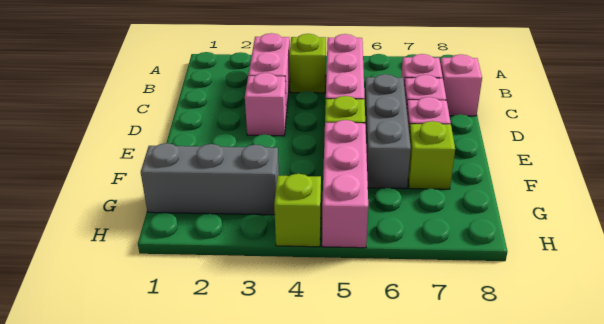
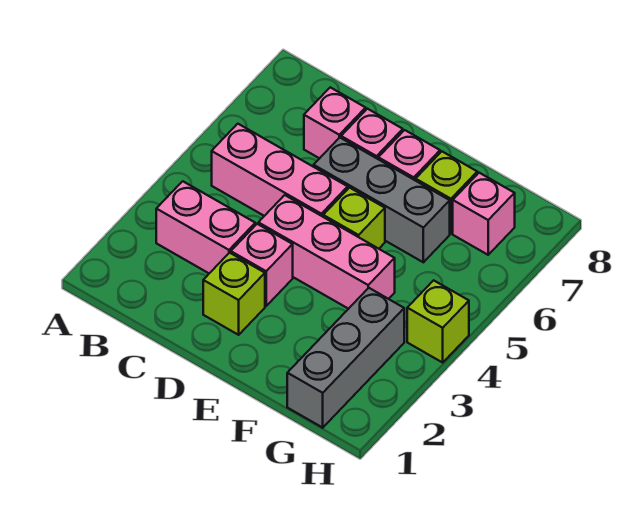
lime 1x1 brick [289,34,326,93] -> lime 1x1 brick moved to [203,253,265,335]
pink 1x1 brick [440,54,482,116] -> pink 1x1 brick moved to [453,173,515,255]
pink 1x3 brick [322,120,368,248] -> pink 1x3 brick moved to [258,195,395,309]

